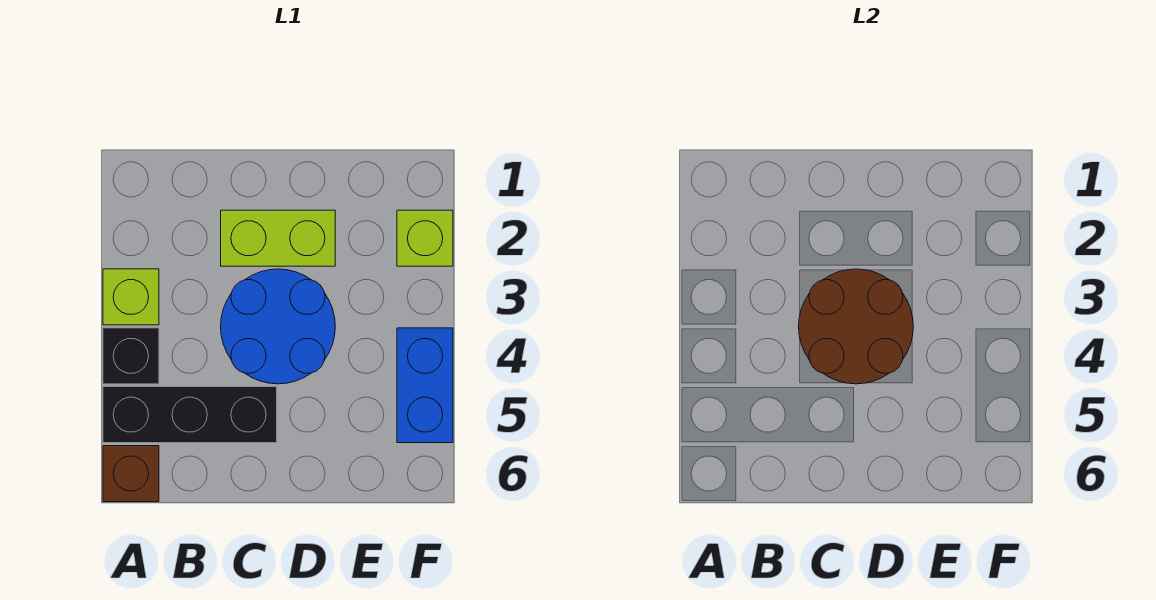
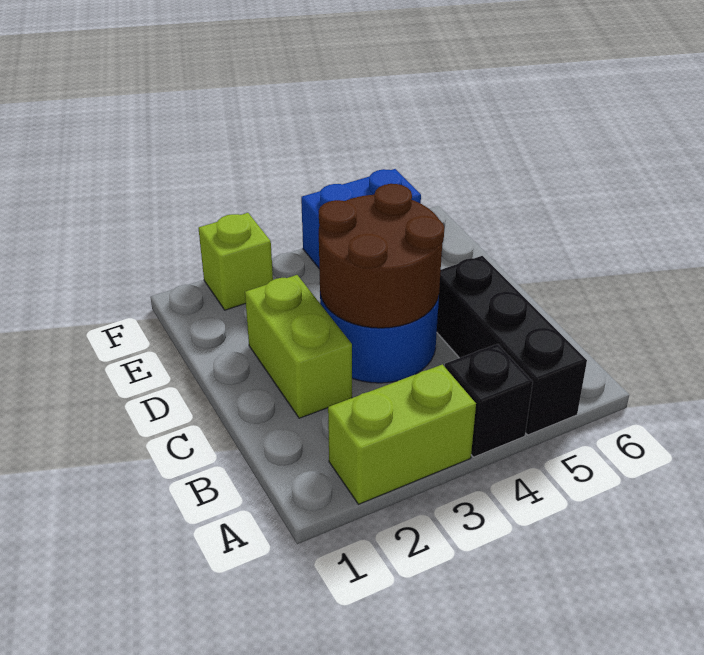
lime 1x1 brick [103,269,159,325] -> lime 1x2 brick [328,364,476,504]
brown 1x1 brick [103,446,159,502] -> none

